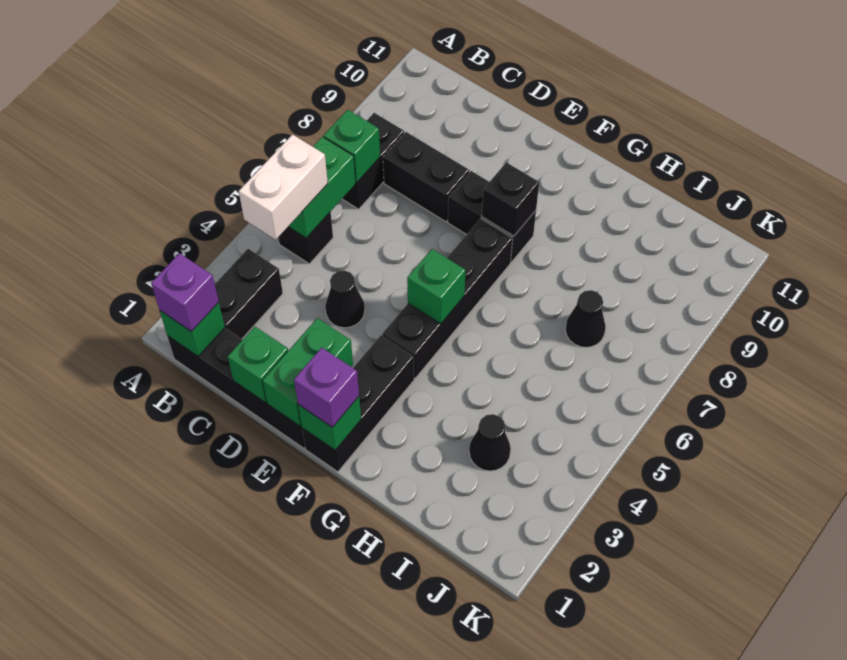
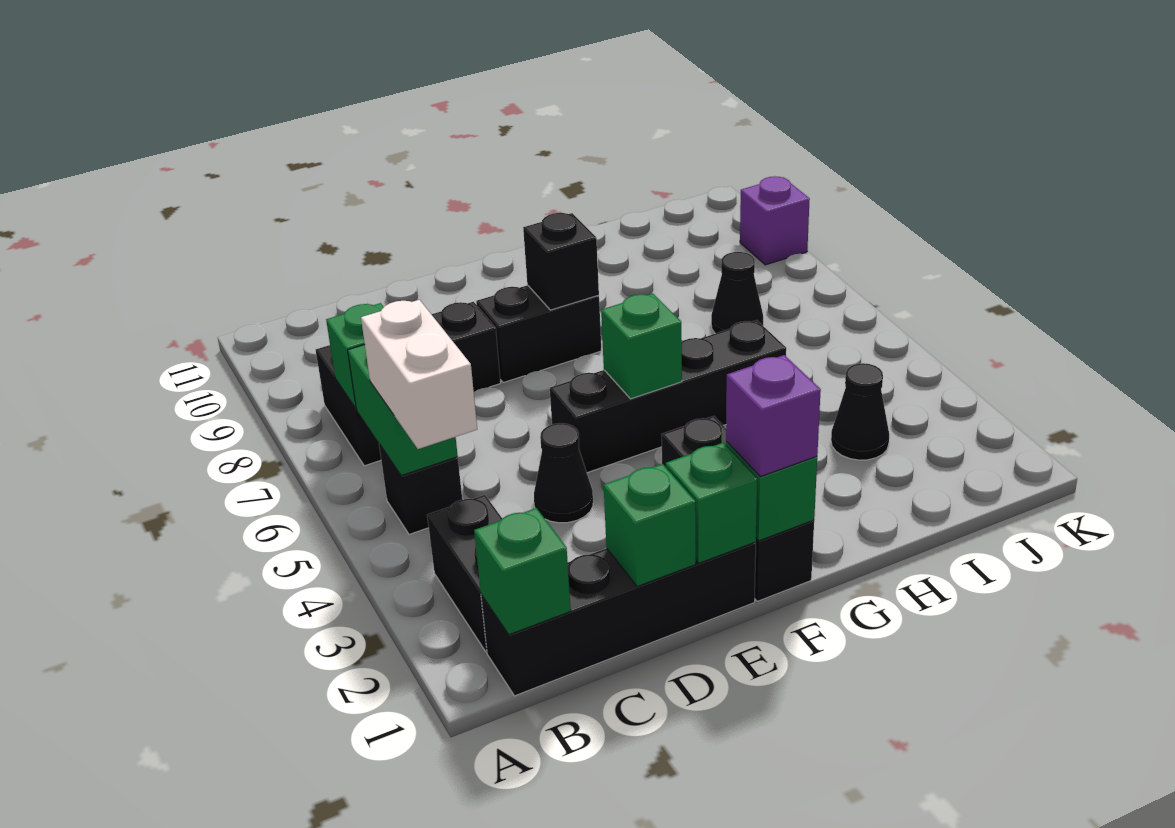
purple 1x1 brick [151,253,219,332] -> purple 1x1 brick moved to [740,176,810,265]
green 1x2 brick [263,318,353,426] -> green 1x1 brick [666,443,757,563]
black 1x4 brick [382,218,513,378] -> black 1x4 brick turned to [550,320,786,473]

